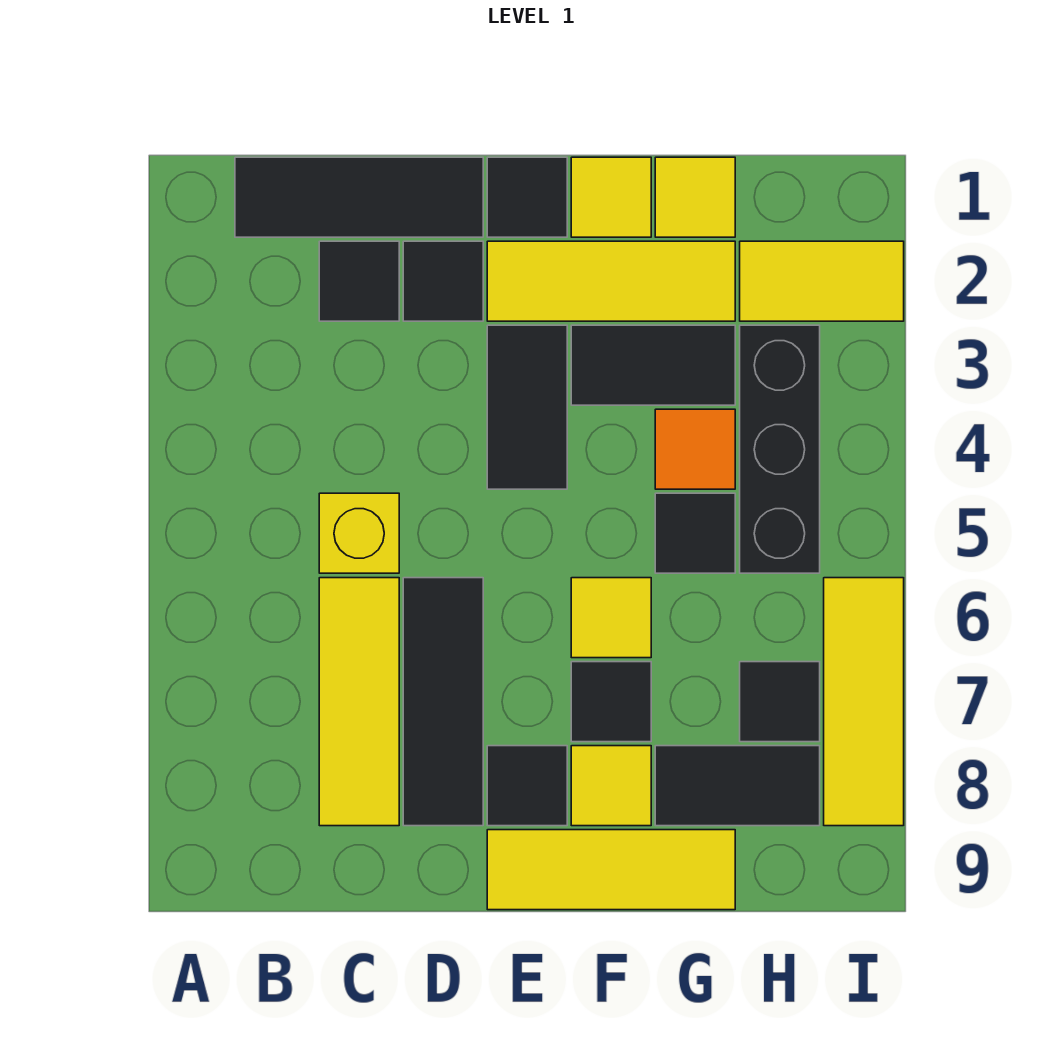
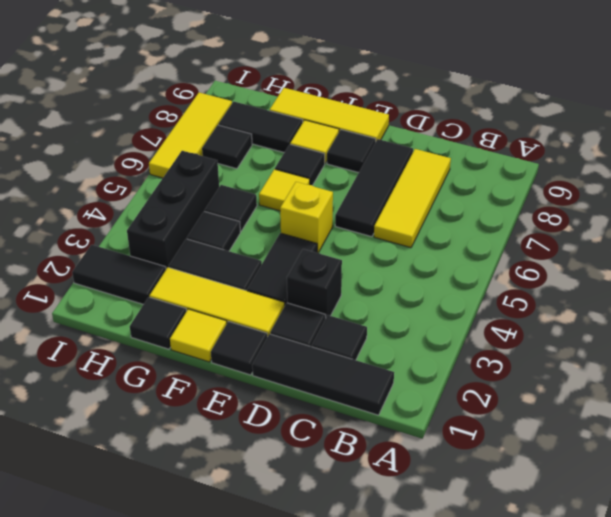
yellow 1x1 brick [319,493,399,573] -> yellow 1x1 brick moved to [280,182,333,253]
none -> black 1x1 brick [287,249,342,317]
yellow 1x1 tile [655,157,735,237] -> black 1x1 tile [130,297,187,349]
orange 1x1 tile [655,409,735,489] -> black 1x1 tile [187,211,240,251]
yellow 1x2 tile [740,241,904,321] -> black 1x2 tile [72,245,166,304]

